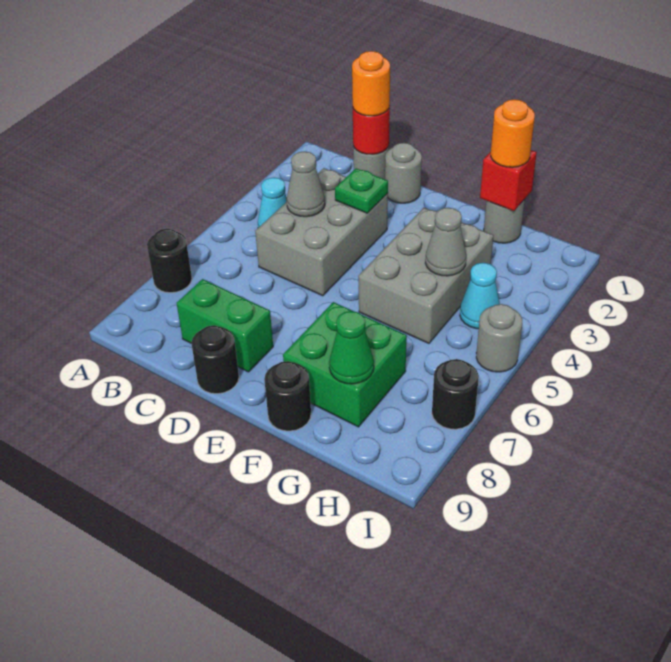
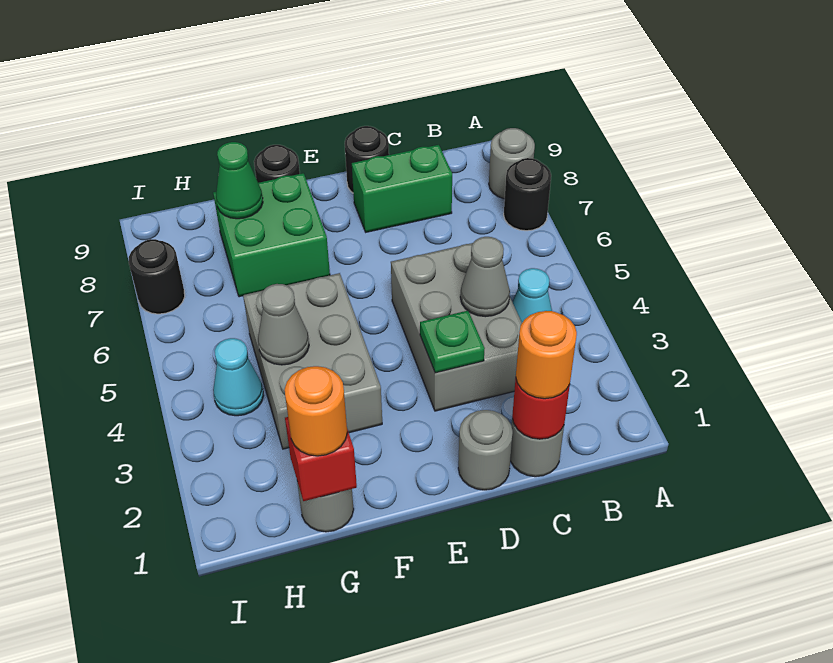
grey 1x1 round brick [476,304,522,372] -> grey 1x1 round brick moved to [489,128,535,199]

